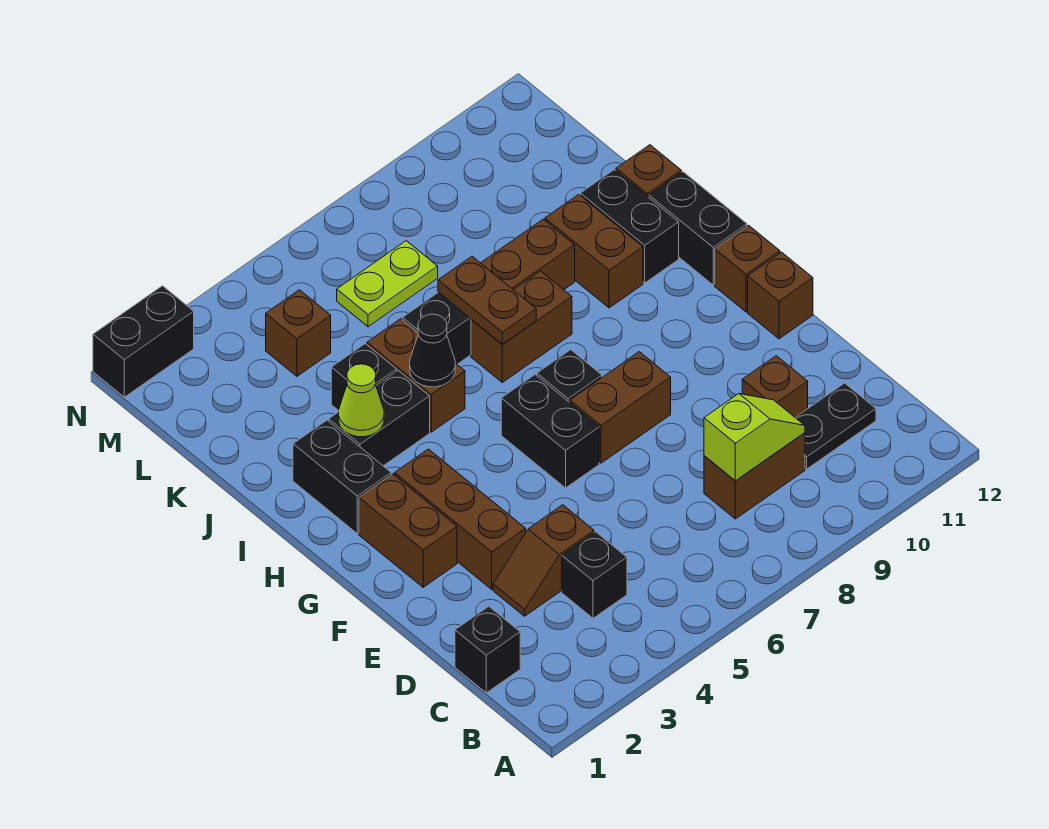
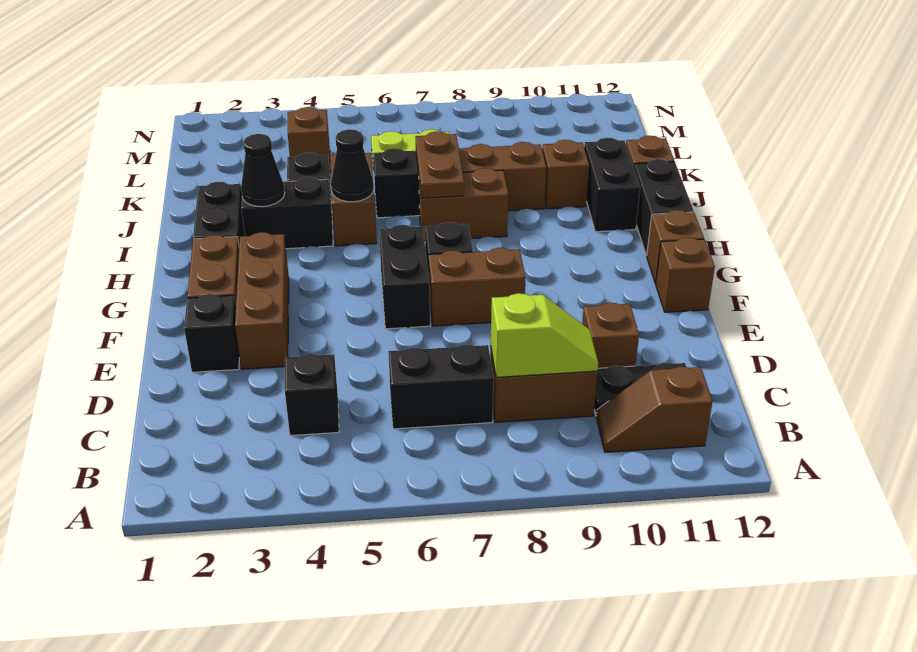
black 1x1 brick [455,606,520,693] -> black 1x1 brick moved to [184,294,239,372]
brown 1x2 slope [493,505,594,616] -> brown 1x2 slope moved to [596,367,713,452]
lime 1x1 cone [338,364,384,437] -> black 1x1 cone [241,134,285,207]
brown 1x2 brick [545,194,643,308] -> brown 1x1 brick [542,140,589,209]
black 1x2 brick [93,286,194,397] -> black 1x2 brick moved to [388,344,494,429]

